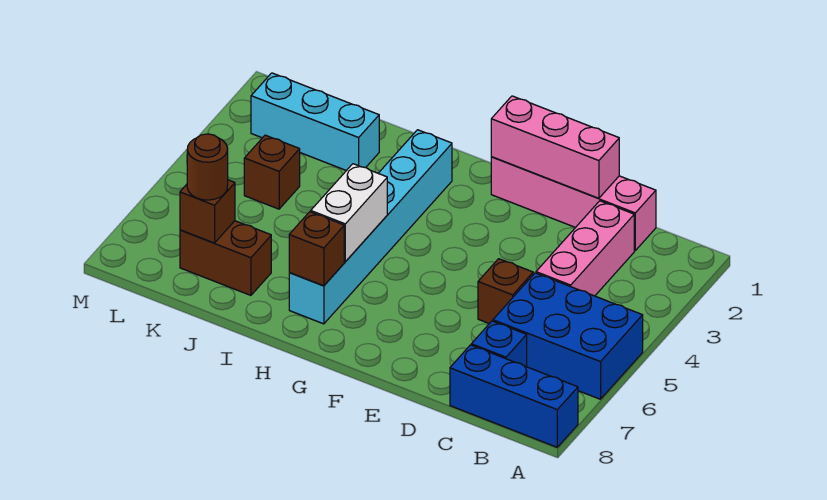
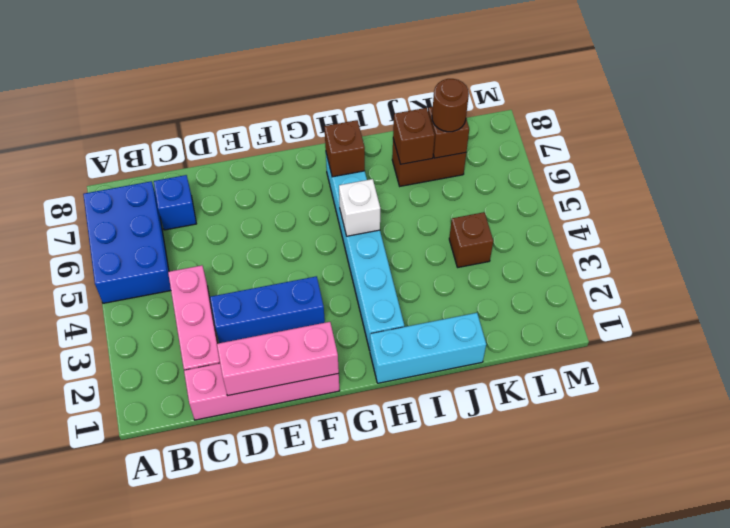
blue 2x3 brick [493,273,643,399] -> blue 2x3 brick turned to [83,181,171,303]
blue 1x3 brick [450,345,578,447] -> blue 1x3 brick moved to [210,276,325,343]
brown 1x1 brick [478,259,533,324] -> brown 1x1 brick moved to [393,108,435,164]
white 1x2 brick [311,164,387,262] -> white 1x1 brick [339,179,380,236]
cyan 1x3 brick [251,73,379,171] -> cyan 1x3 brick moved to [370,313,486,383]

